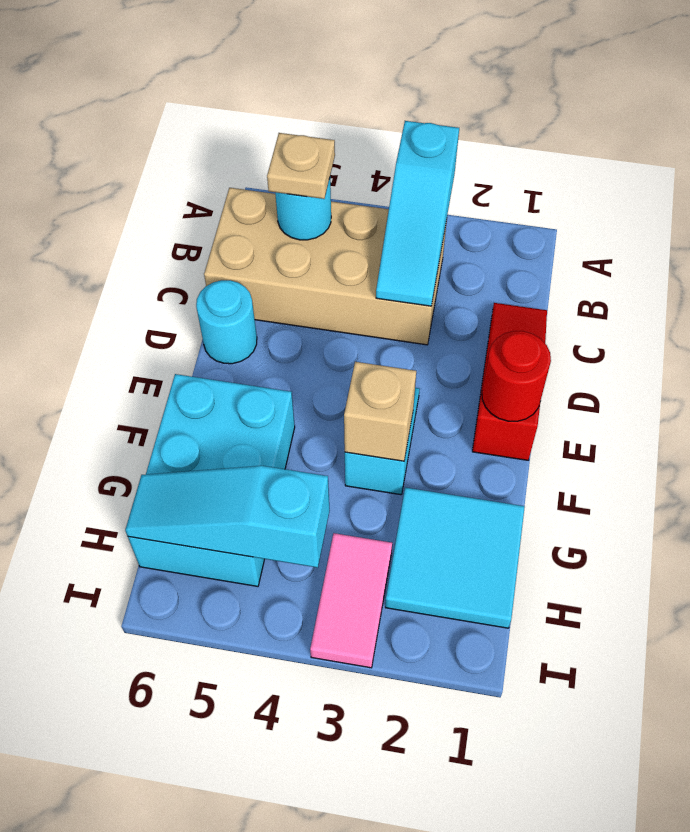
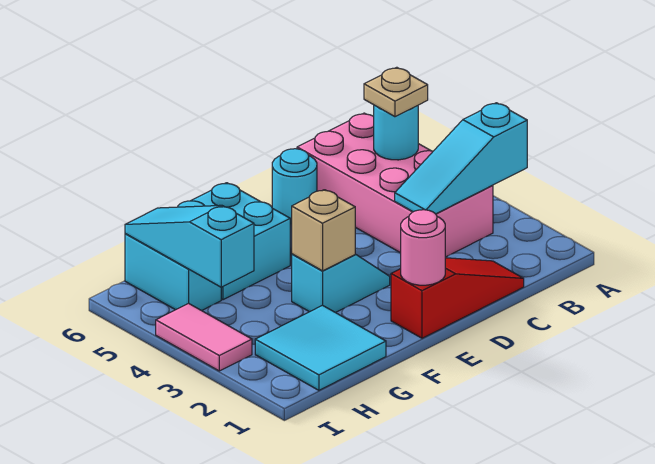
tan 2x4 brick [204,188,447,345] -> pink 2x4 brick [297,113,493,257]
red 1x1 round brick [482,331,551,421] -> pink 1x1 round brick [401,210,445,285]
pink 1x2 tile [310,533,392,668] -> pink 1x2 tile turned to [156,303,252,371]

